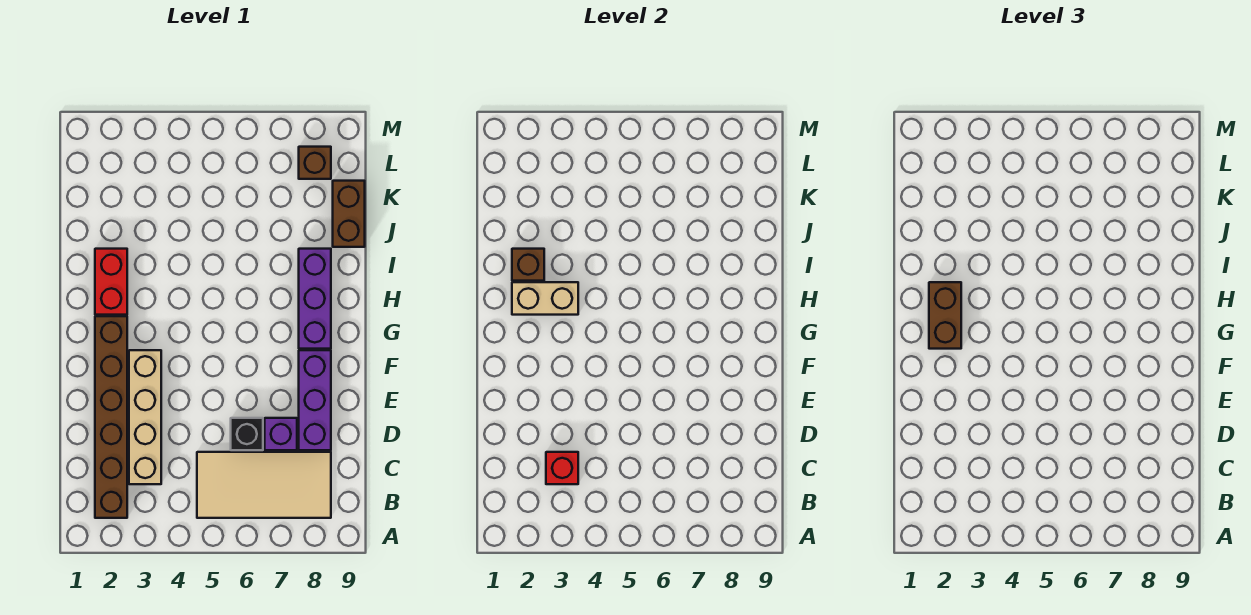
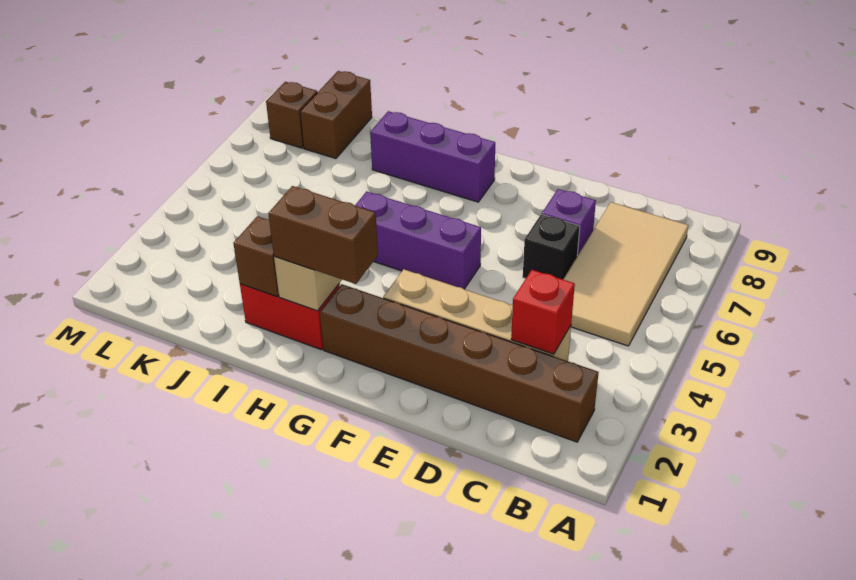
purple 1x3 brick [299,350,331,450] -> purple 1x3 brick moved to [355,191,481,289]
brown 1x2 brick [333,181,365,247] -> brown 1x2 brick turned to [300,71,372,159]

